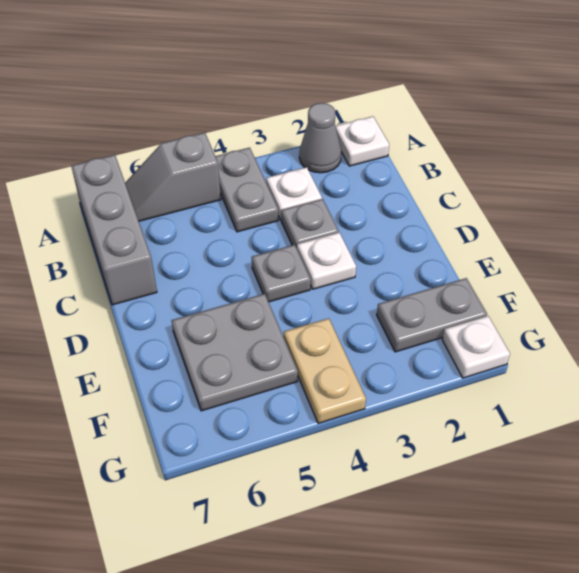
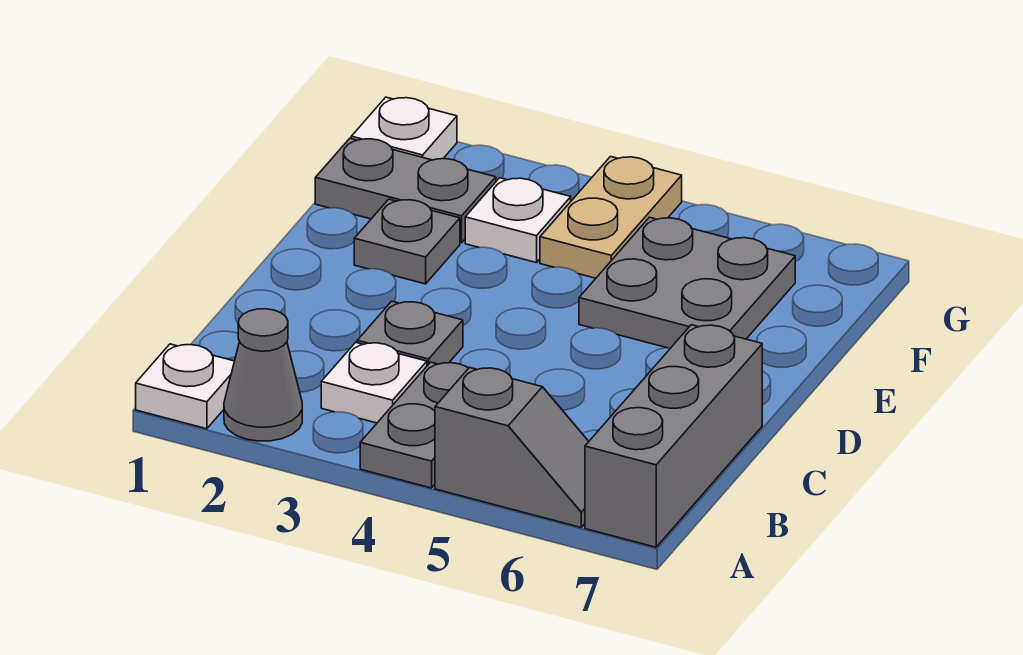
white 1x1 plate [297,233,356,289] -> white 1x1 plate moved to [465,178,571,263]
grey 1x1 plate [252,245,311,302] -> grey 1x1 plate moved to [354,199,460,284]

